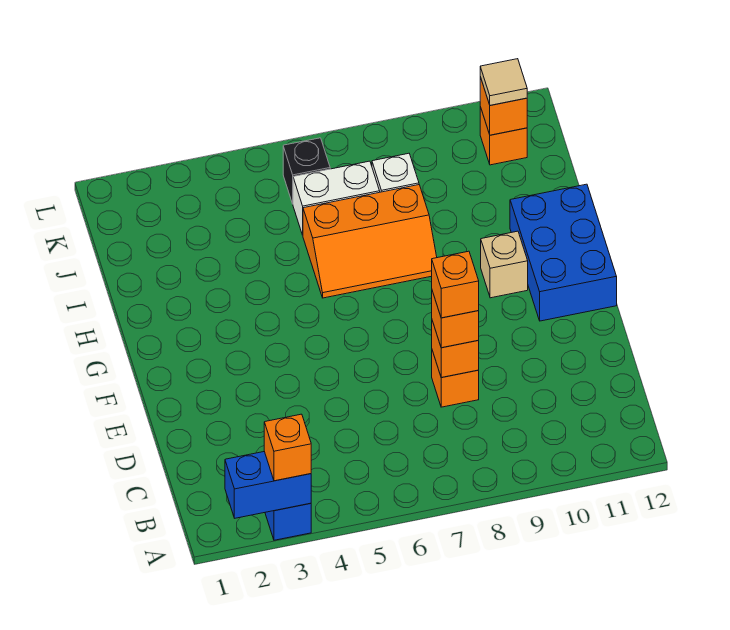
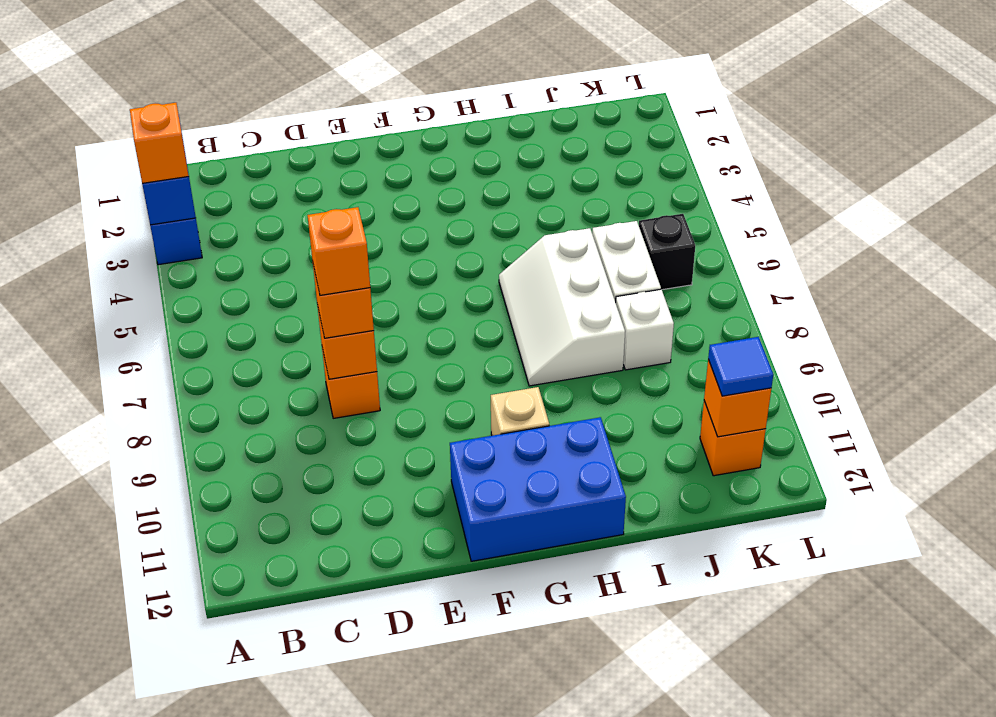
orange 2x3 slope [303,185,437,298] -> white 2x3 slope [499,228,625,386]
tan 1x1 tile [480,59,527,105] -> blue 1x1 tile [708,337,773,396]

